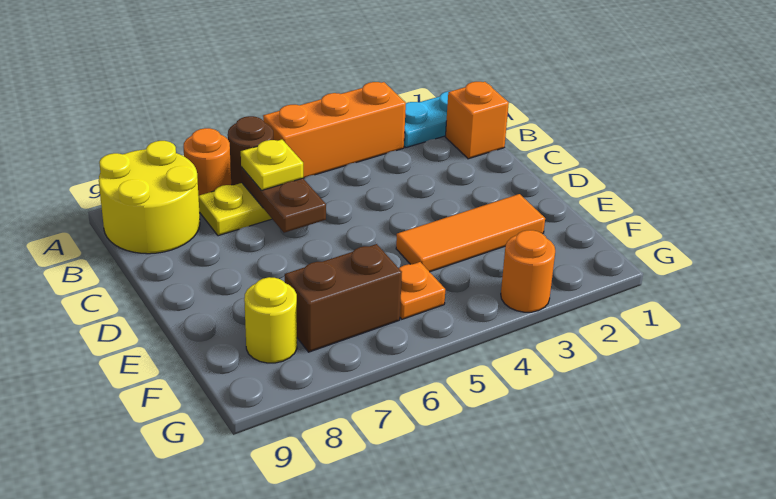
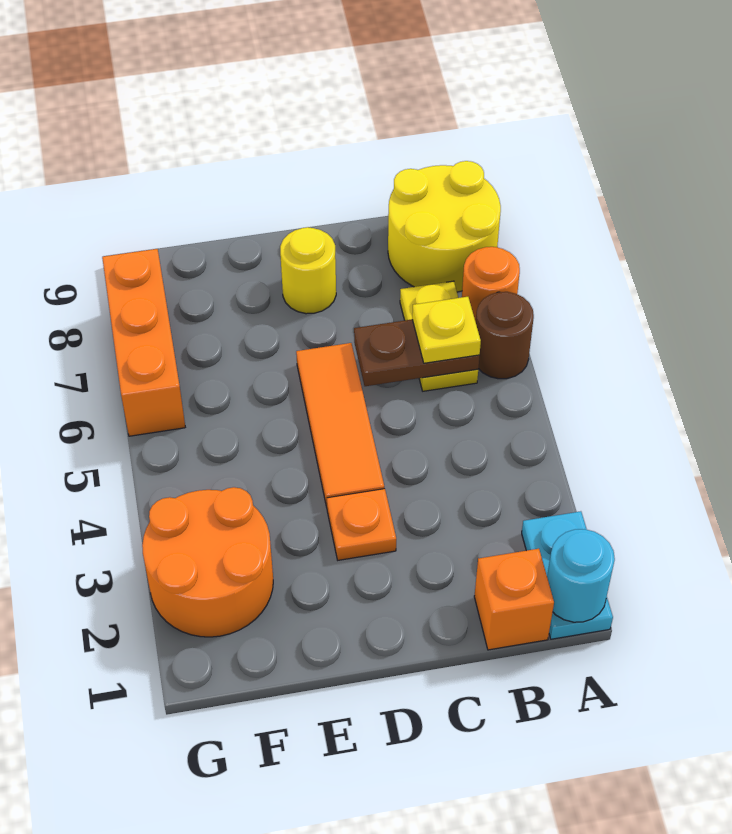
none -> cyan 1x1 round brick [547,529,615,622]
orange 1x3 brick [263,82,406,178] -> orange 1x3 brick moved to [102,249,185,436]
orange 1x3 tile [396,194,545,272] -> orange 1x3 tile moved to [296,343,384,507]
orange 1x1 plate [399,262,445,319] -> orange 1x1 plate moved to [327,489,396,560]
brown 1x2 brick [285,244,402,352] -> none
yellow 1x1 round brick [244,277,297,363] -> yellow 1x1 round brick moved to [280,227,336,314]
orange 1x1 round brick [501,230,555,312] -> orange 2x2 round brick [142,487,273,637]

